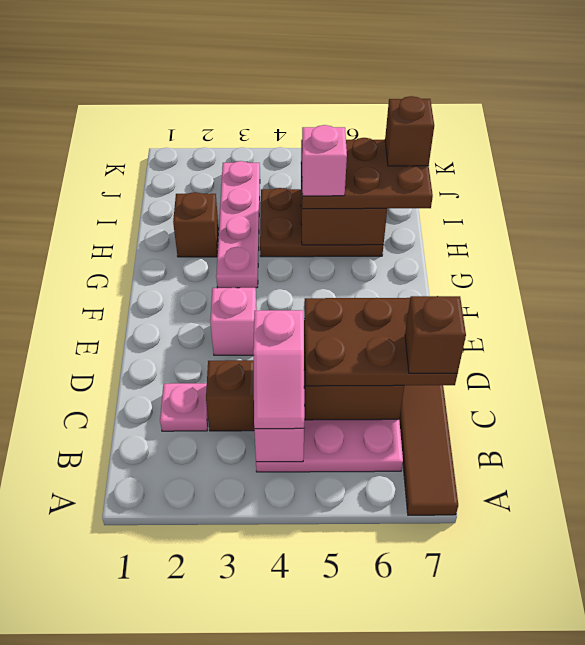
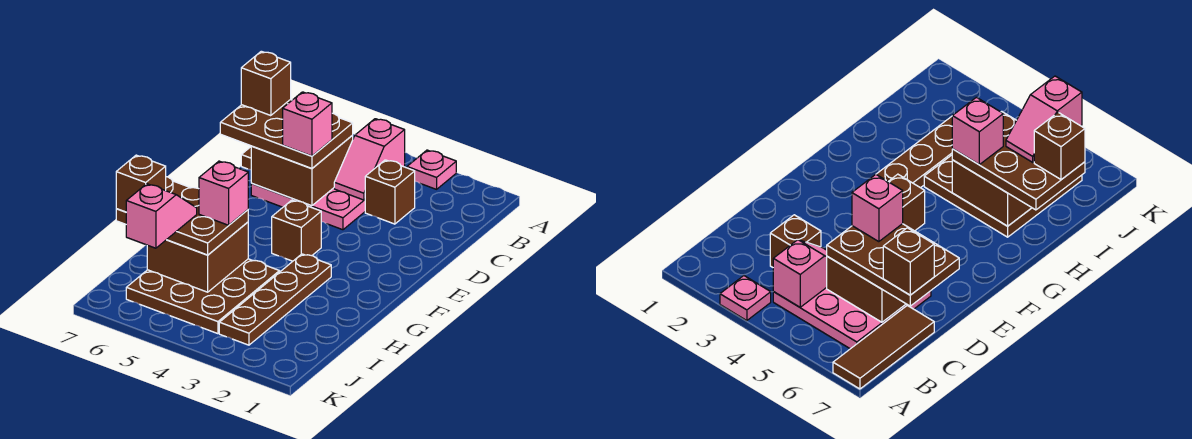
pink 1x2 slope [253,310,304,429] -> pink 1x2 slope moved to [126,184,197,248]
pink 1x1 plate [160,383,208,431] -> pink 1x1 plate moved to [407,150,456,189]
pink 1x1 brick [210,288,257,355] -> pink 1x1 brick moved to [283,92,332,156]
pink 1x4 plate [216,161,260,288] -> brown 1x4 plate [219,254,331,345]
brown 1x1 brick [173,192,219,257] -> brown 1x1 brick moved to [272,200,321,261]
brown 2x3 plate [260,188,383,257] -> brown 3x3 plate [126,259,280,334]

